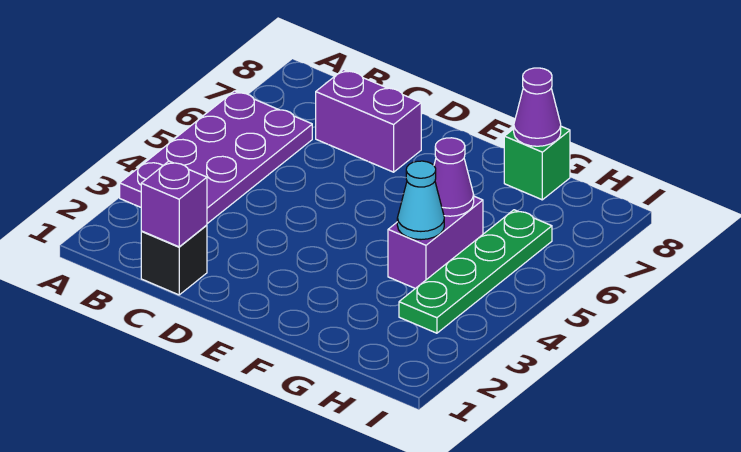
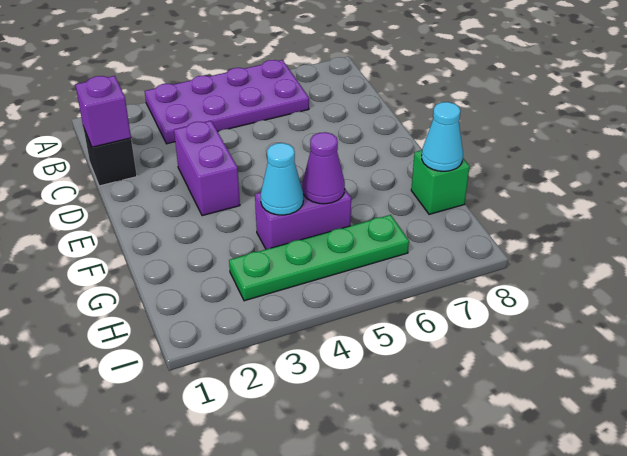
purple 1x2 brick [316,70,421,172] -> purple 1x2 brick moved to [174,121,240,216]
purple 1x1 cone [514,68,561,146] -> cyan 1x1 cone [422,102,463,171]

